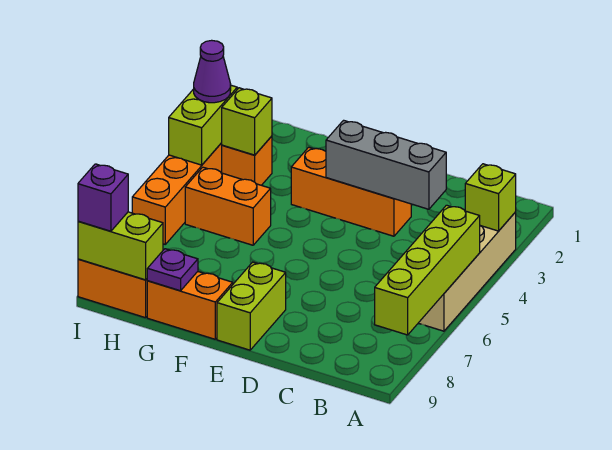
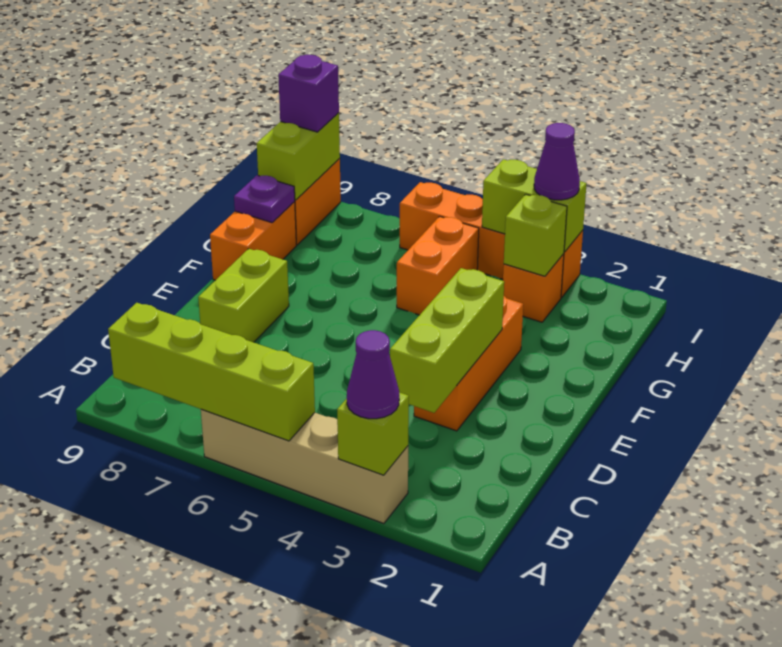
none -> purple 1x1 cone [347,330,399,419]
grey 1x3 brick [326,120,446,209] -> lime 1x3 brick [390,268,504,413]
lime 1x2 brick [217,262,286,350] -> lime 1x2 brick turned to [198,249,289,342]

